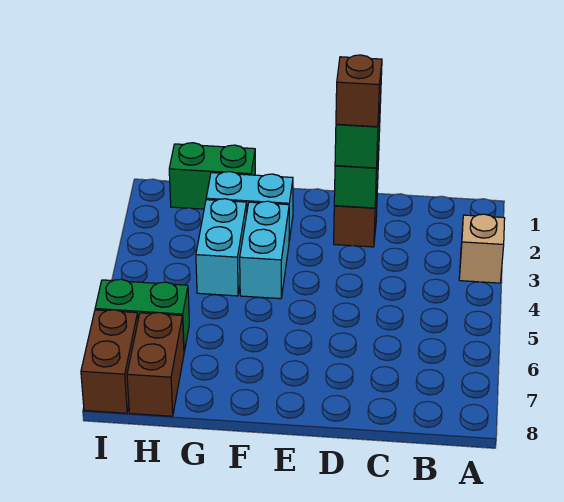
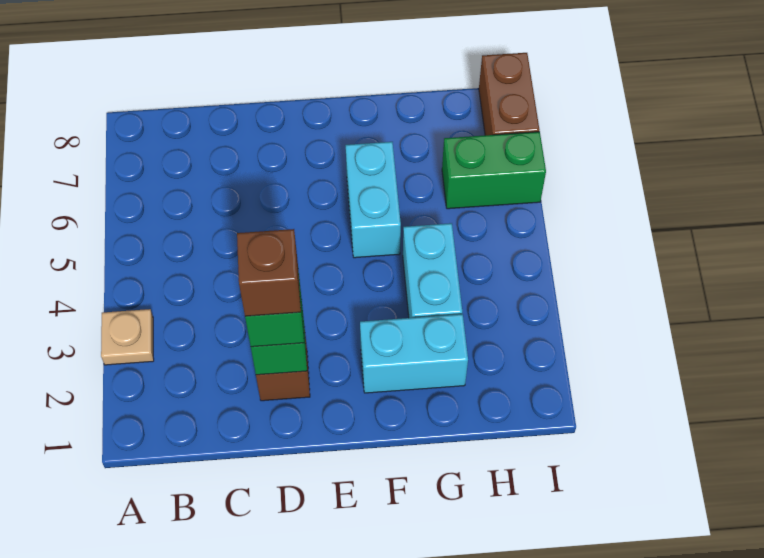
tan 1x1 brick [459,214,505,283] -> tan 1x1 plate [101,309,154,365]
cyan 1x2 brick [240,201,289,299] -> cyan 1x2 brick moved to [345,142,401,258]
green 1x2 brick [169,143,255,209] -> none
brown 1x2 brick [127,313,184,416] -> none

